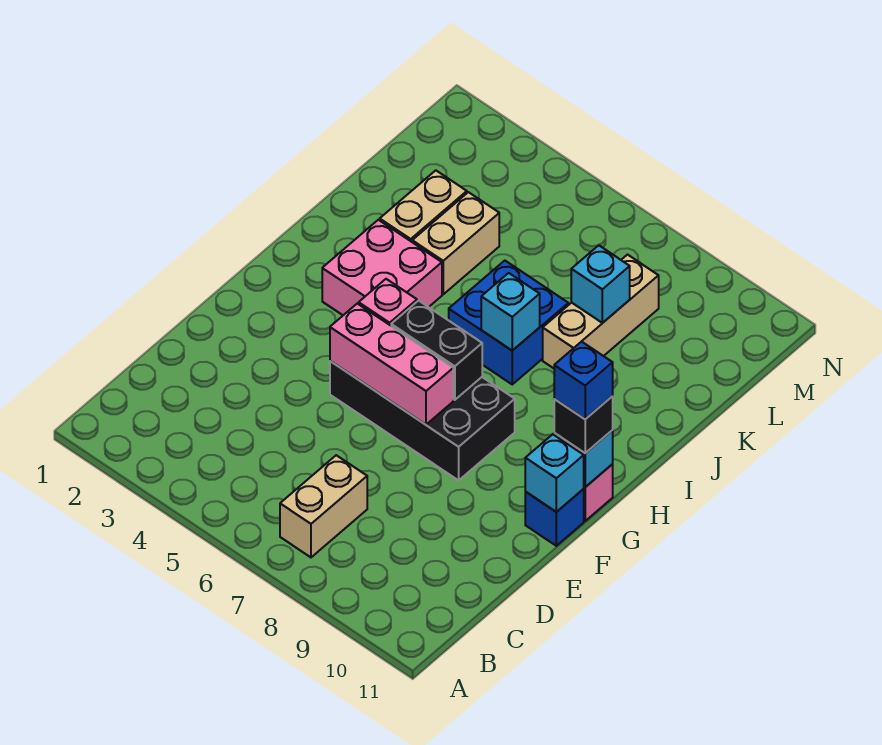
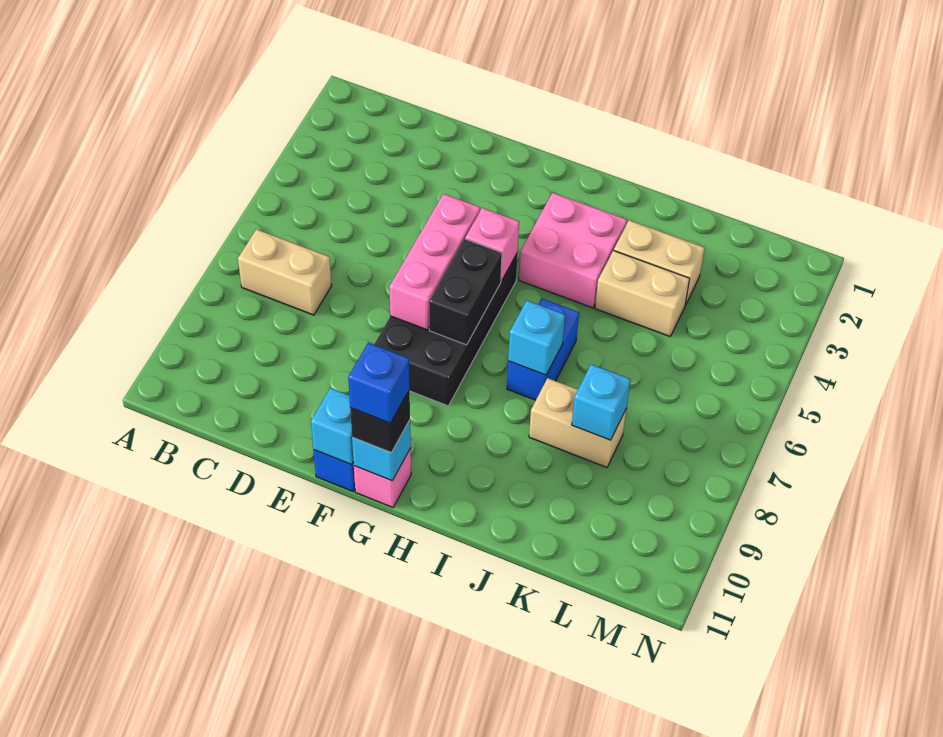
blue 2x2 brick [449,261,568,384] -> blue 1x2 brick [507,299,579,400]
tan 1x3 brick [543,255,659,368] -> tan 1x2 brick [529,378,626,467]

